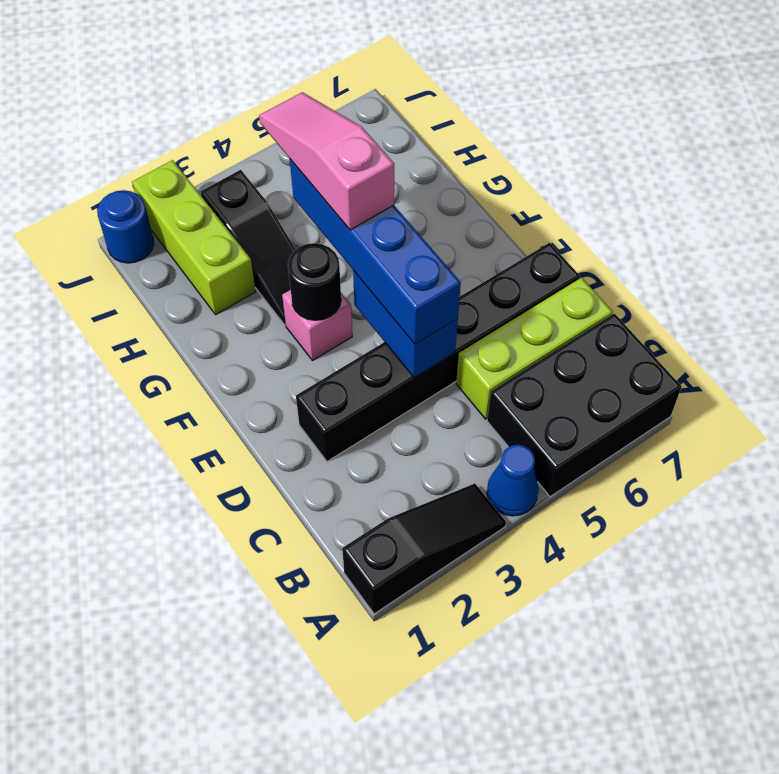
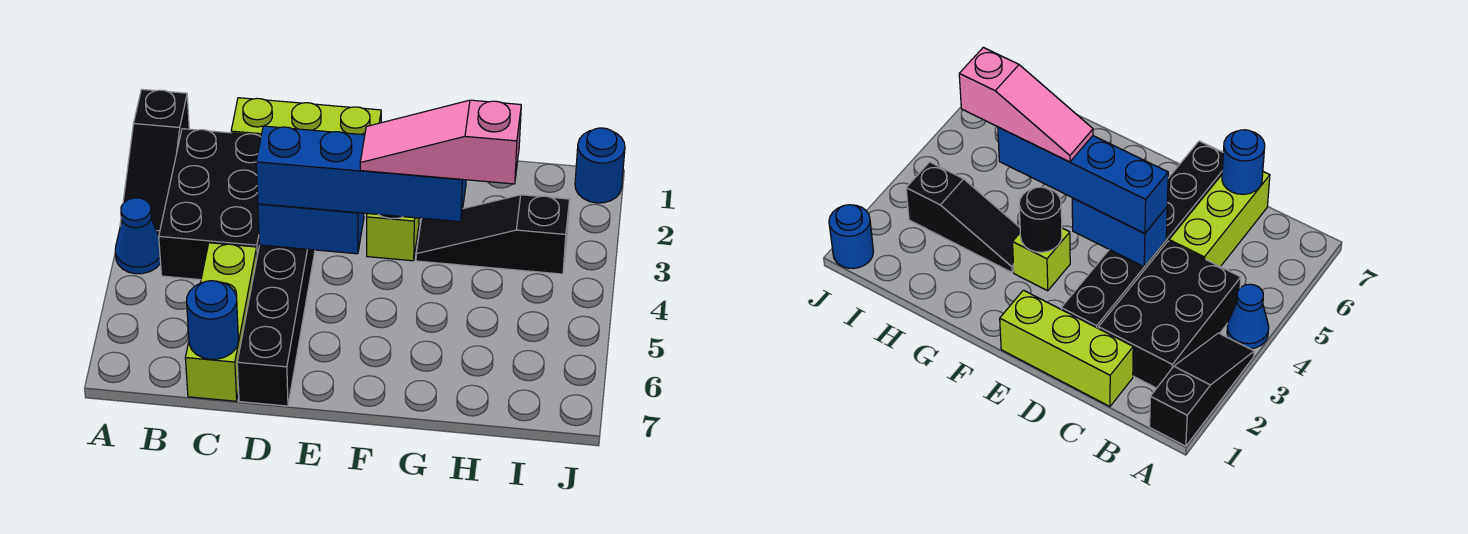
black 2x3 brick [487,314,682,497] -> black 2x3 brick moved to [159,129,261,280]
none -> blue 1x1 round brick [187,281,238,359]
pink 1x1 brick [282,290,352,361] -> lime 1x1 brick [367,214,419,261]
pink 1x3 slope [259,92,394,230] -> pink 1x3 slope turned to [360,100,521,184]
lime 1x3 brick [132,160,256,314] -> lime 1x3 brick moved to [231,98,381,135]

